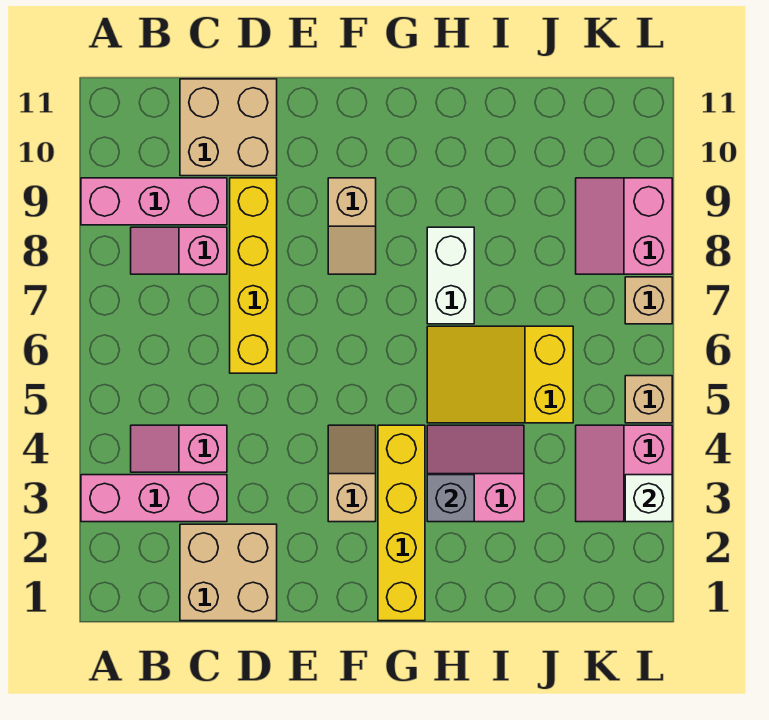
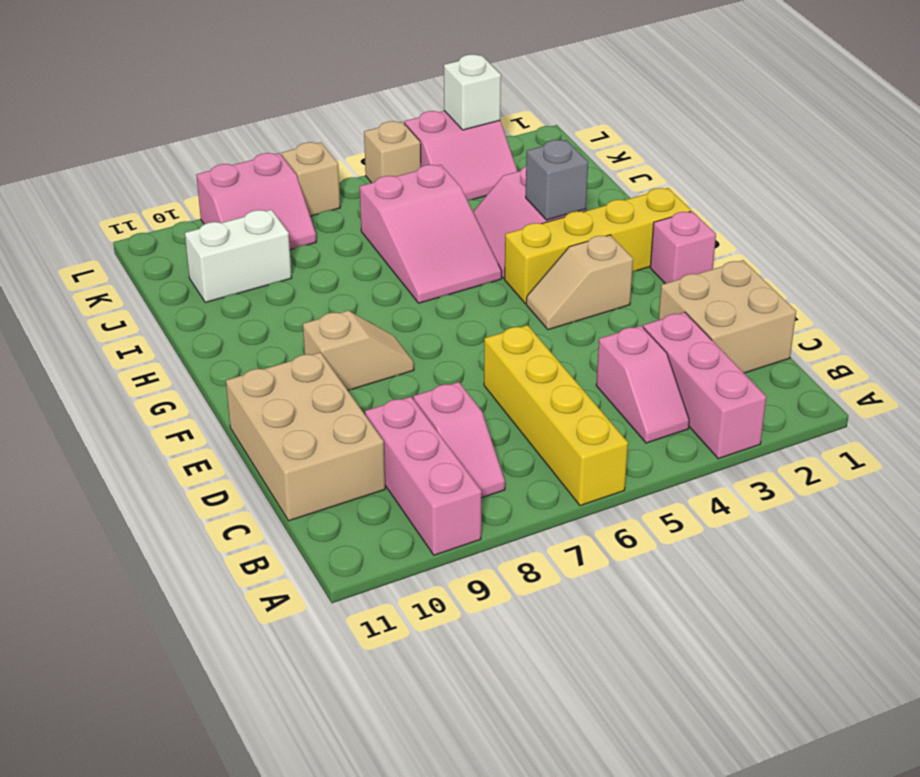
tan 2x2 brick [180,79,277,176] -> tan 2x3 brick [226,352,385,521]
yellow 1x4 brick [230,178,277,373] -> yellow 1x4 brick turned to [484,325,628,506]
none -> pink 1x1 brick [650,211,716,284]
yellow 2x3 slope [427,326,573,423] -> pink 2x3 slope [360,165,502,303]
white 1x2 brick [427,227,474,324] -> white 1x2 brick moved to [185,210,291,302]

